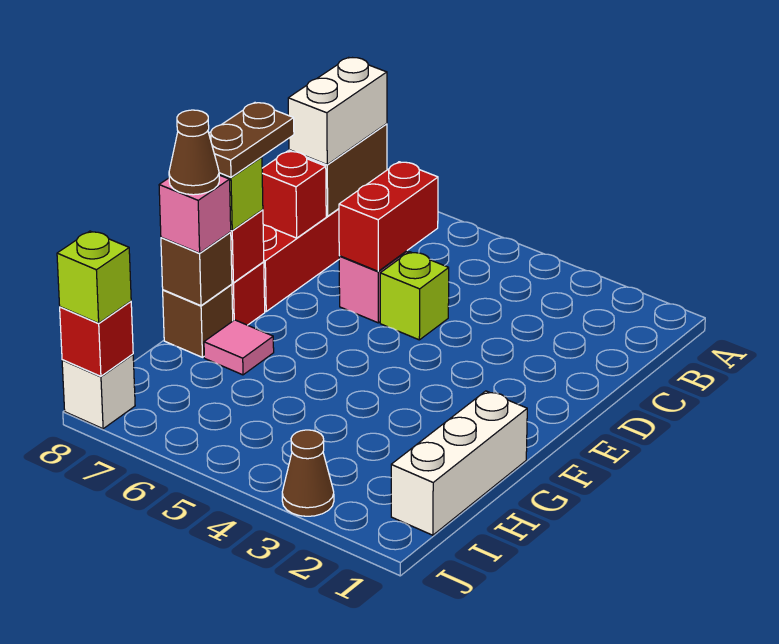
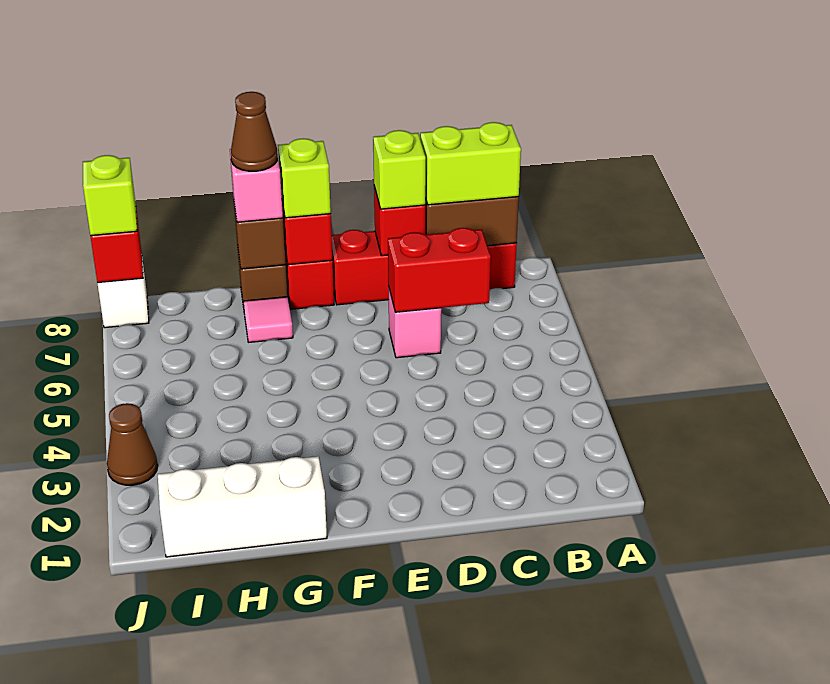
white 1x2 brick [288,57,387,164] -> lime 1x2 brick [420,122,521,205]
lime 1x1 brick [380,252,449,340] -> lime 1x1 brick moved to [373,130,426,209]
brown 1x2 plate [209,103,294,177] -> none

